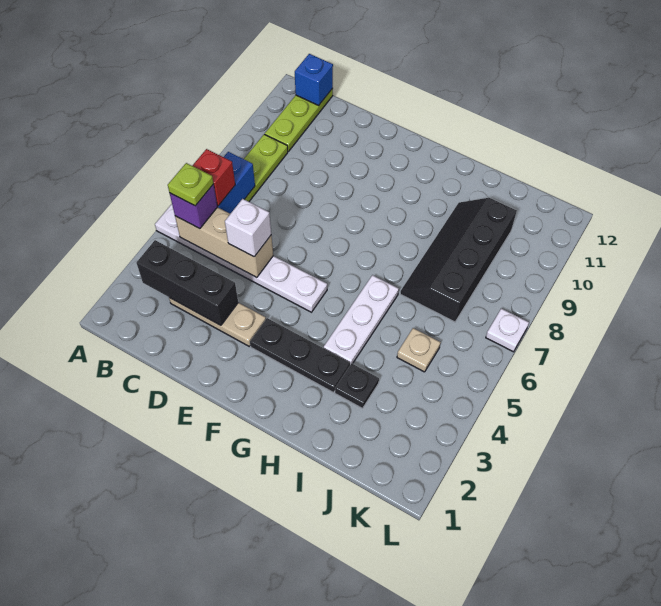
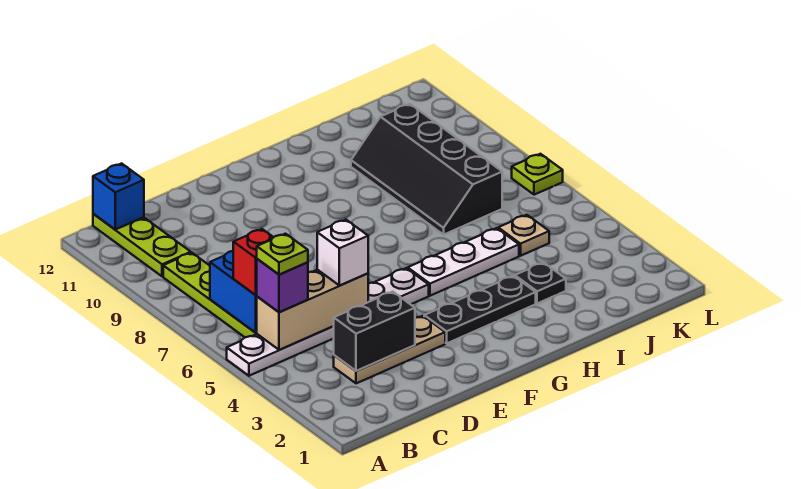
black 1x3 brick [137,240,238,325] -> black 1x2 brick [334,292,415,371]
white 1x3 plate [324,275,399,365] -> white 1x3 plate turned to [408,228,519,296]
white 1x1 plate [486,309,529,352] -> lime 1x1 plate [512,154,563,195]

